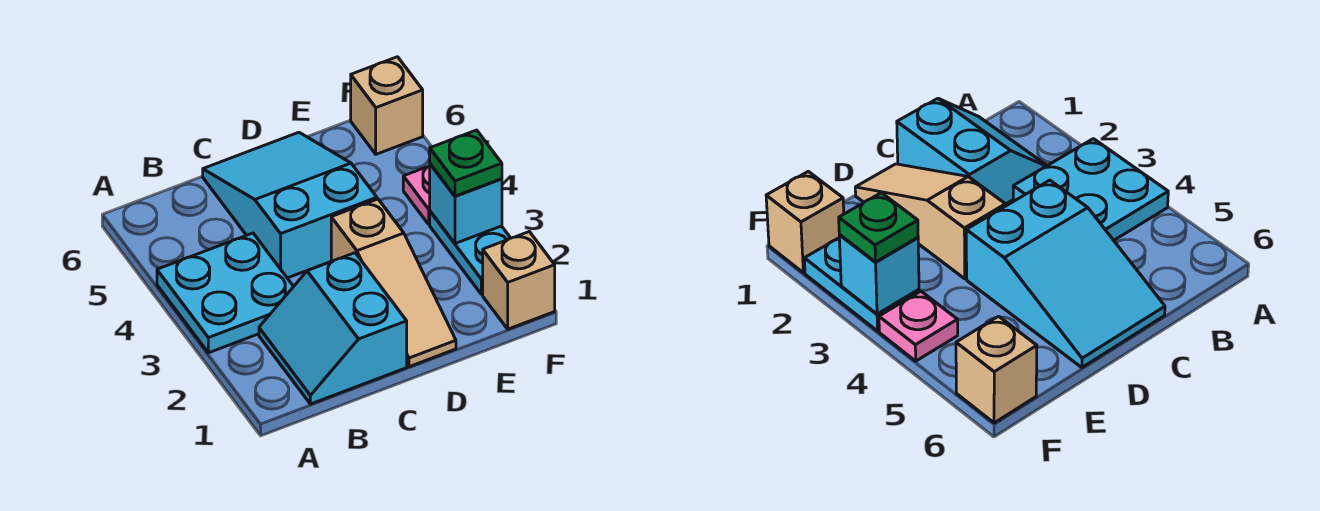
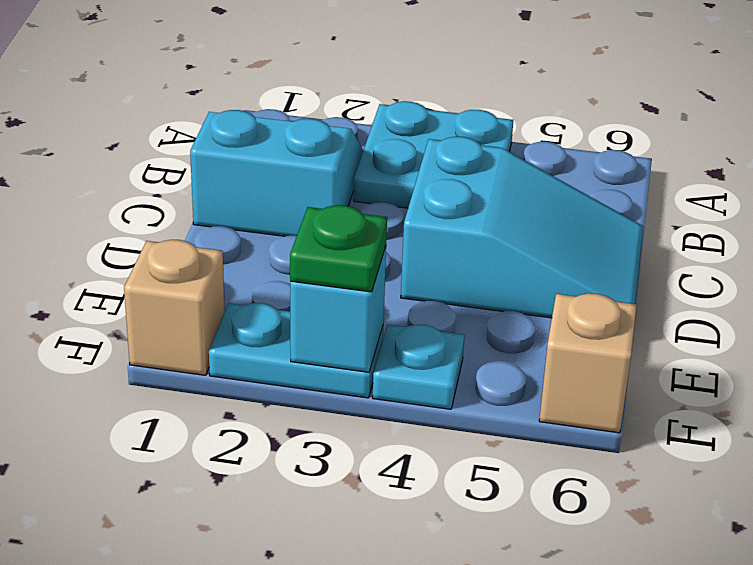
tan 1x3 slope [331,199,456,367] -> none
pink 1x1 plate [403,166,430,224] -> cyan 1x1 plate [373,325,464,409]

